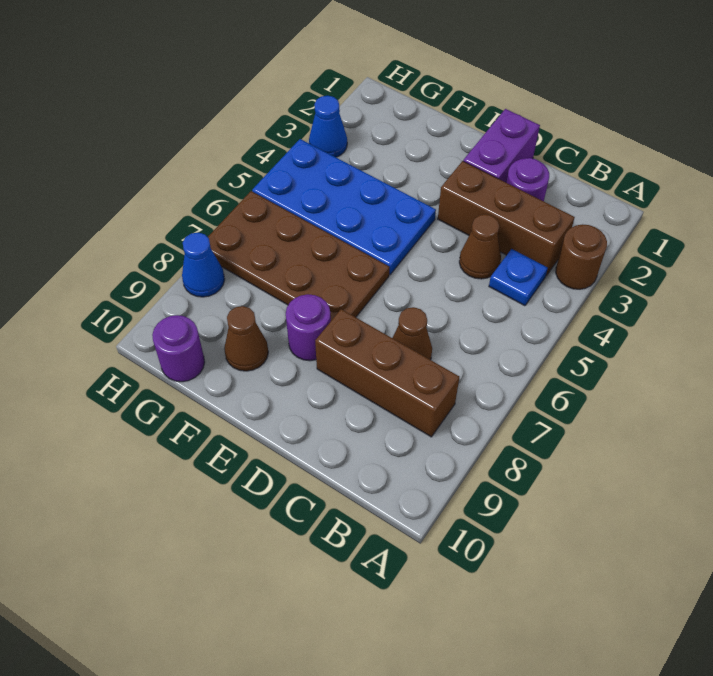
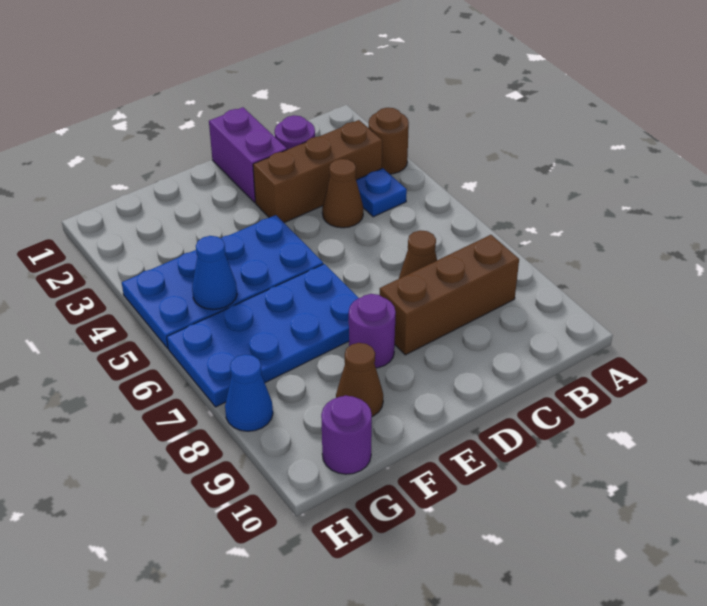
brown 2x4 plate [208,191,389,321] -> blue 2x4 plate [167,264,358,407]
blue 1x1 cone [309,96,347,157] -> blue 1x1 cone moved to [192,236,237,310]

